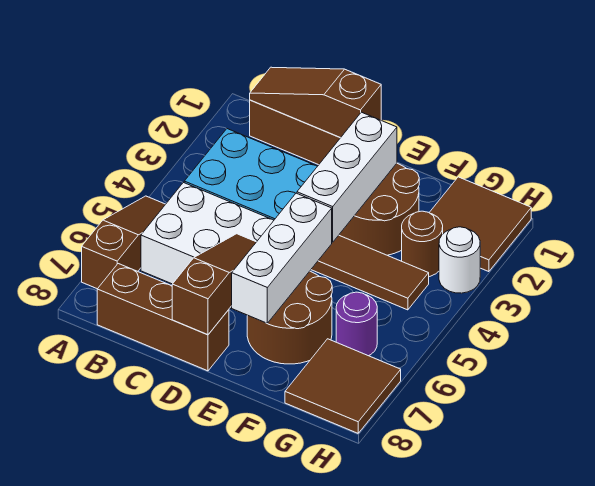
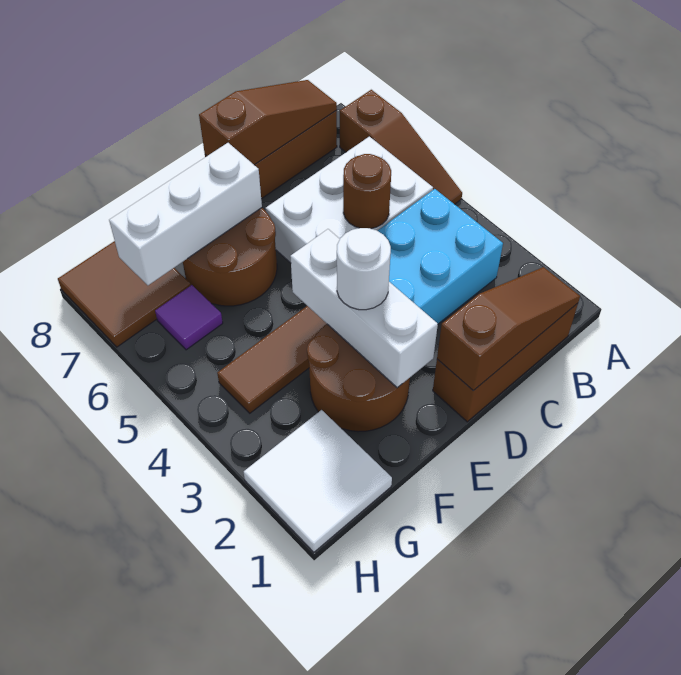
brown 1x3 slope [172,234,256,335] -> brown 1x3 slope turned to [199,80,337,165]
white 1x3 brick [232,193,332,323] -> white 1x3 brick turned to [109,143,262,285]
brown 2x2 tile [429,177,531,272] -> white 2x2 tile [244,410,392,552]
brown 1x1 round brick [402,211,443,277] -> brown 1x1 round brick moved to [343,154,391,229]
purple 1x1 round brick [336,292,377,356] -> purple 1x1 tile [155,285,223,350]
white 1x1 round brick [439,227,480,293] -> white 1x1 round brick moved to [337,228,391,310]

